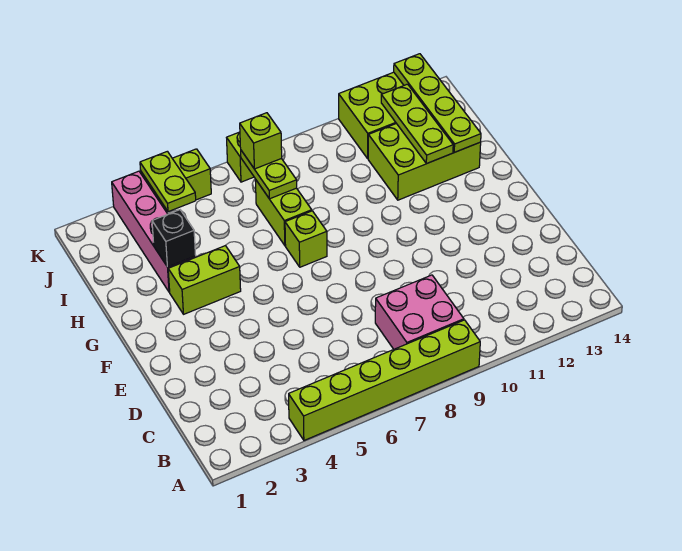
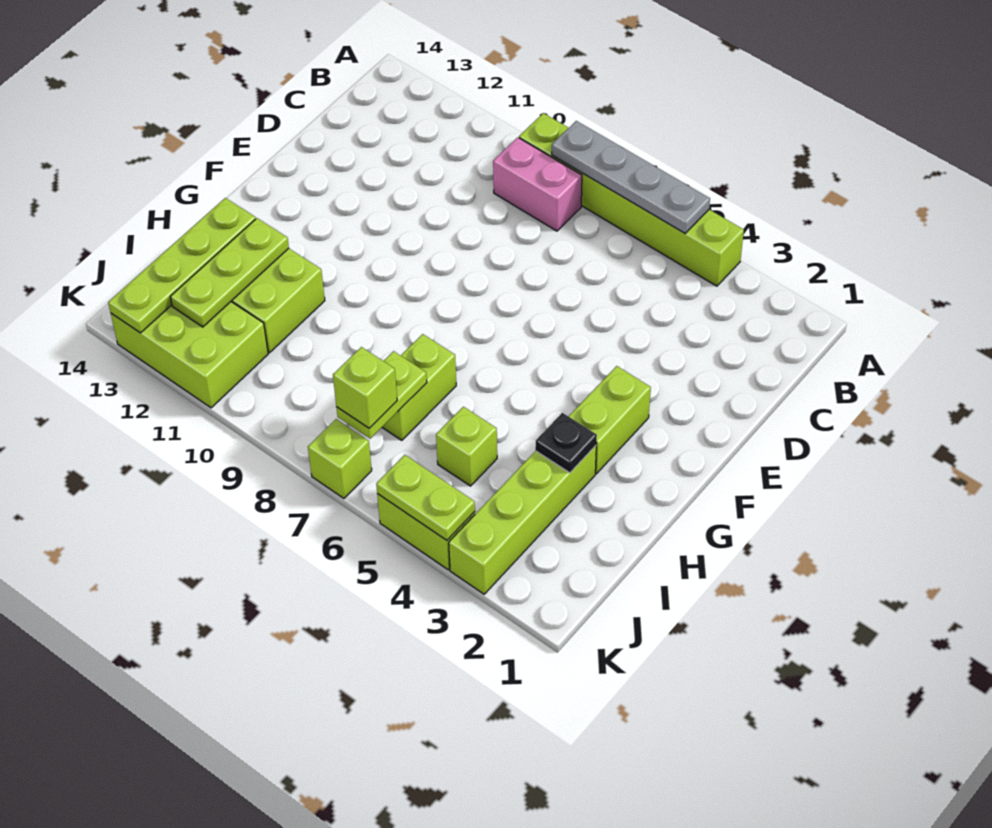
none -> grey 1x4 plate [552,121,710,233]
pink 2x2 brick [375,275,464,349] -> pink 1x2 brick [493,137,582,231]
lime 1x2 brick [168,246,241,314] -> lime 1x2 brick turned to [569,366,651,474]
lime 1x1 brick [285,211,327,267] -> lime 1x1 brick moved to [436,407,497,486]
pink 1x4 brick [112,171,196,292] -> lime 1x4 brick [449,446,596,594]
black 1x1 brick [152,210,196,267] -> black 1x1 plate [535,413,597,473]
lime 1x2 plate [140,151,196,212] -> lime 1x2 plate turned to [376,455,475,540]

